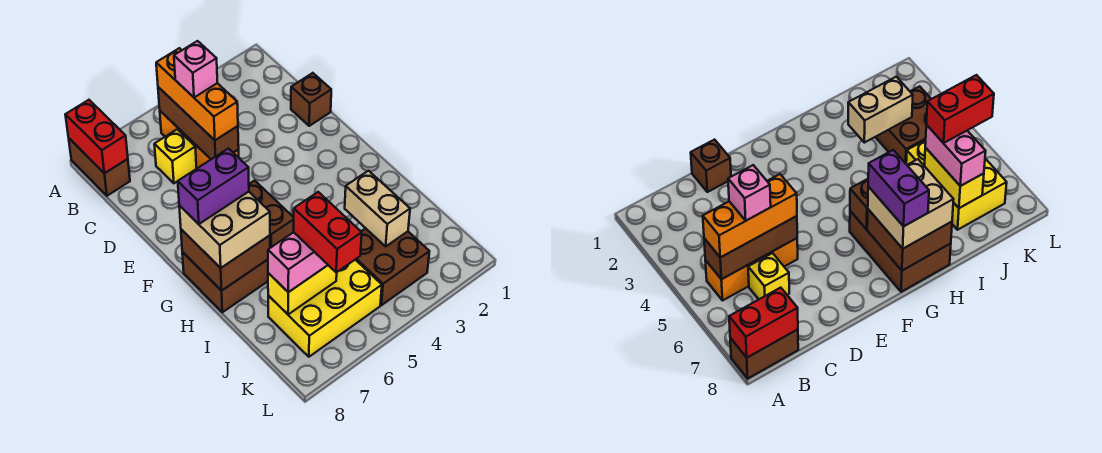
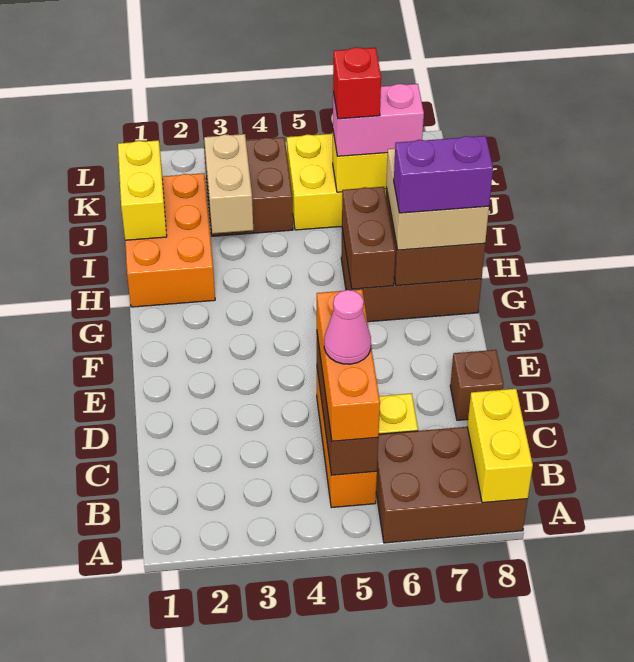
brown 1x2 brick [69,138,130,196] -> brown 2x3 brick [376,427,528,543]
red 1x2 brick [65,100,128,173] -> yellow 1x2 brick [467,389,533,503]
pink 1x1 brick [174,41,217,97] -> pink 1x1 cone [324,290,371,364]
brown 1x1 brick [291,73,331,126] -> brown 1x1 brick moved to [450,350,504,420]
none -> orange 2x3 brick [125,173,215,307]
none -> yellow 1x2 brick [118,140,167,240]
red 1x2 brick [294,192,362,273] -> red 1x1 brick [333,47,381,119]

